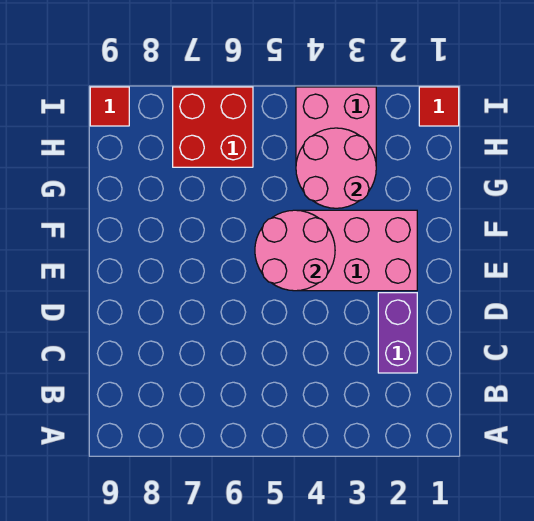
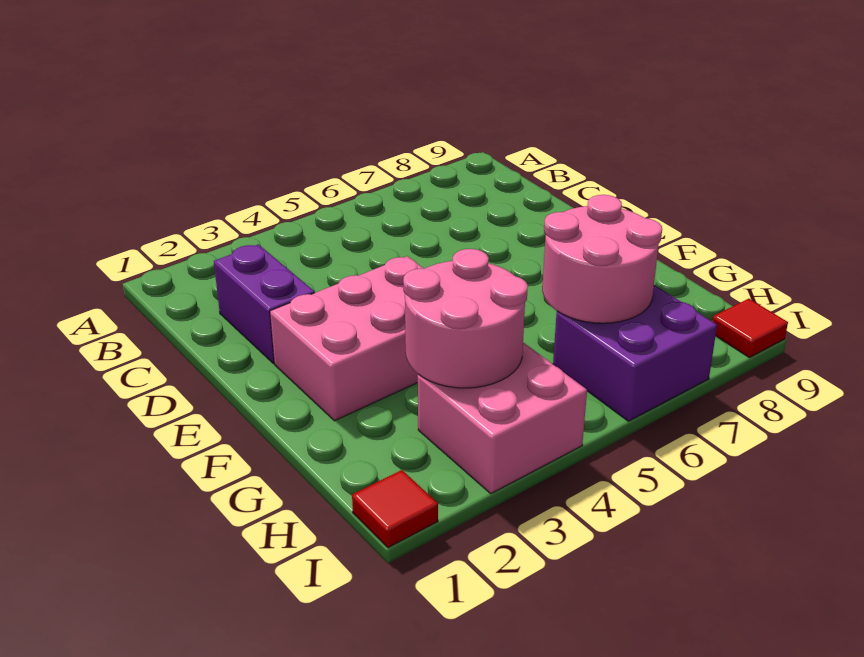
pink 2x2 round brick [255,210,335,291] -> pink 2x2 round brick moved to [542,195,662,323]
red 2x2 brick [173,87,253,167] -> purple 2x2 brick [553,285,717,421]

